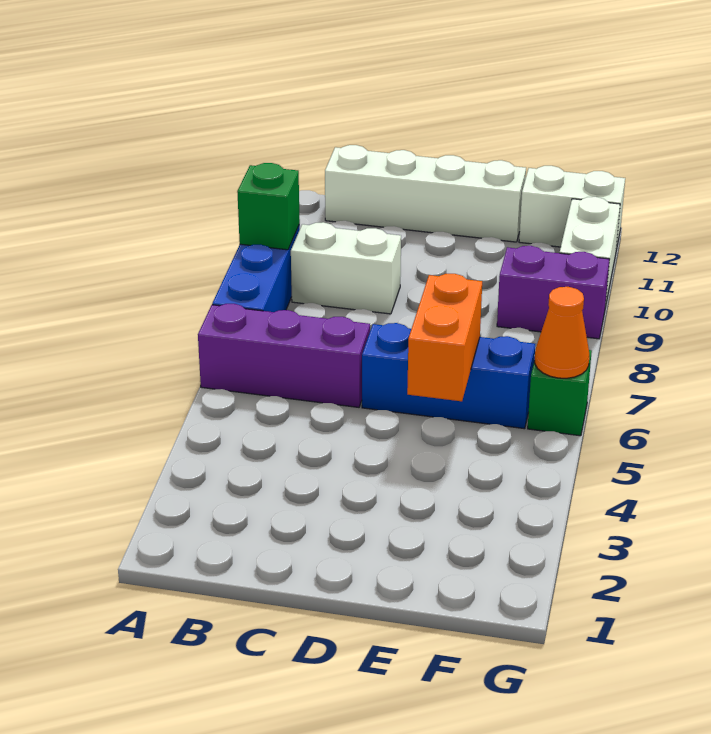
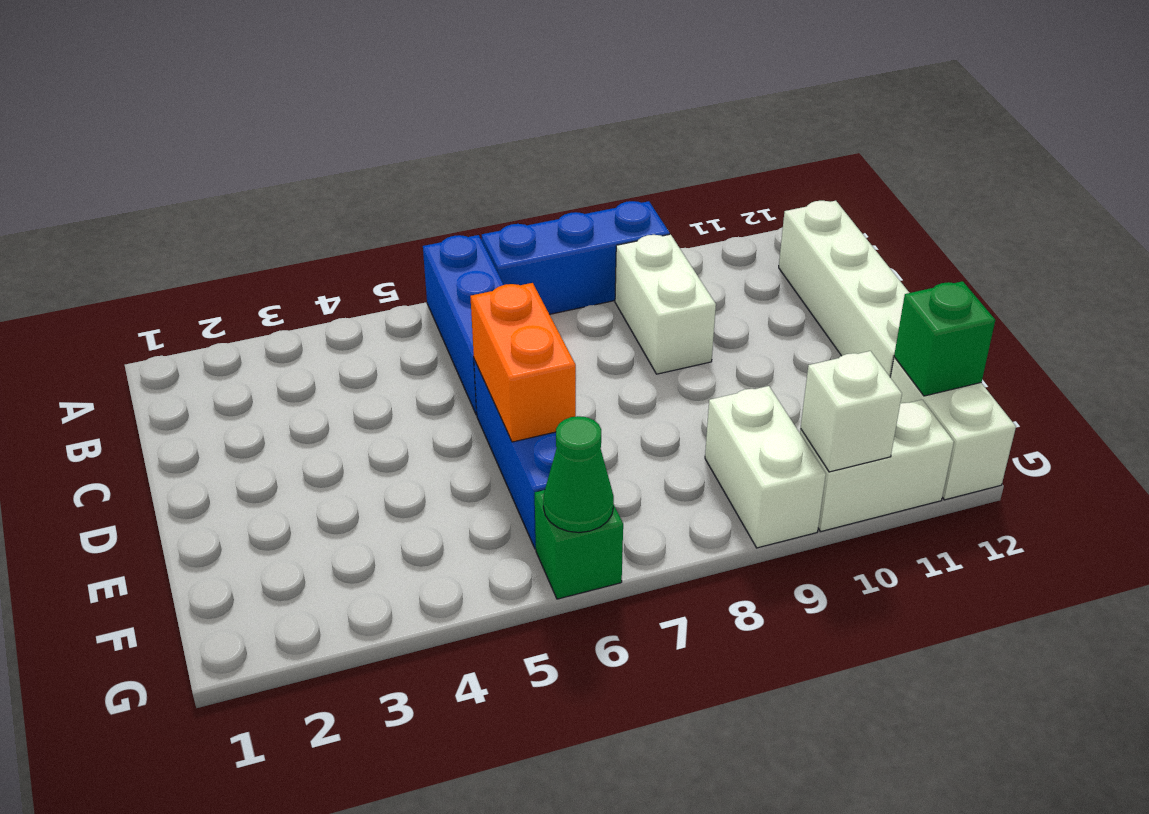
purple 1x3 brick [198,304,370,407] -> blue 1x3 brick [423,235,504,415]
green 1x1 brick [237,163,300,250] -> green 1x1 brick moved to [894,281,995,396]
orange 1x2 brick [407,274,482,401] -> orange 1x2 brick turned to [470,283,576,442]
purple 1x2 brick [497,246,609,339] -> white 1x2 brick [705,386,826,548]
orange 1x1 cone [535,287,589,378] -> green 1x1 cone [543,416,614,532]
none -> white 1x1 brick [801,351,902,472]

